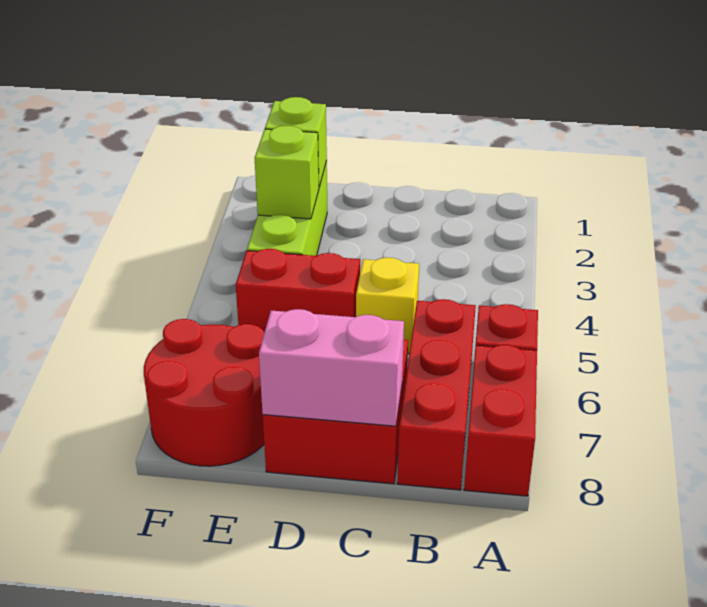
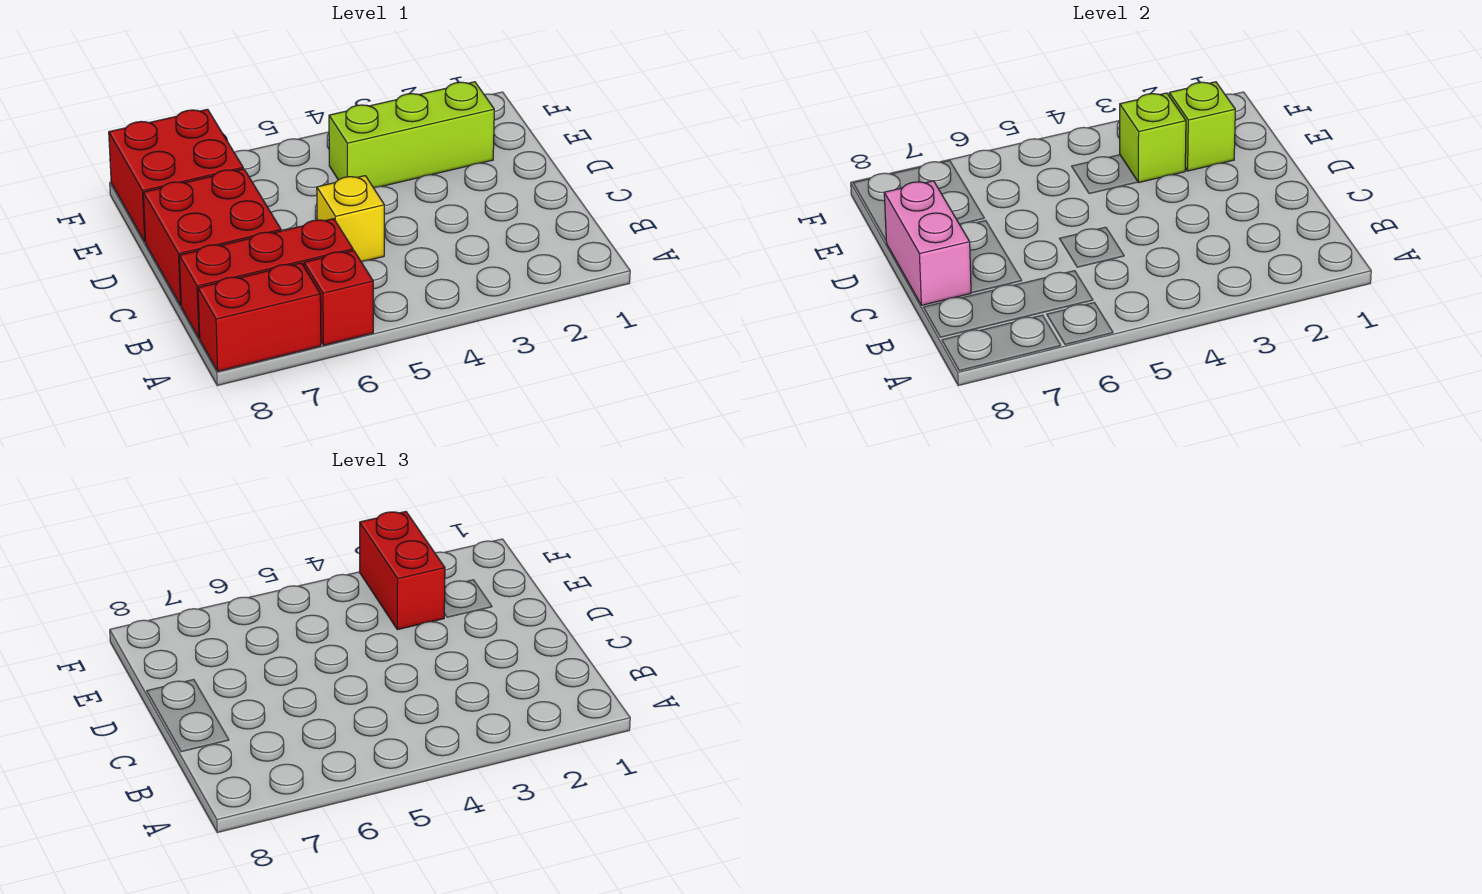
red 1x2 brick [236,249,360,332] -> red 1x2 brick moved to [360,512,445,630]
red 2x2 round brick [144,319,264,466] -> red 2x2 brick [109,109,243,242]

